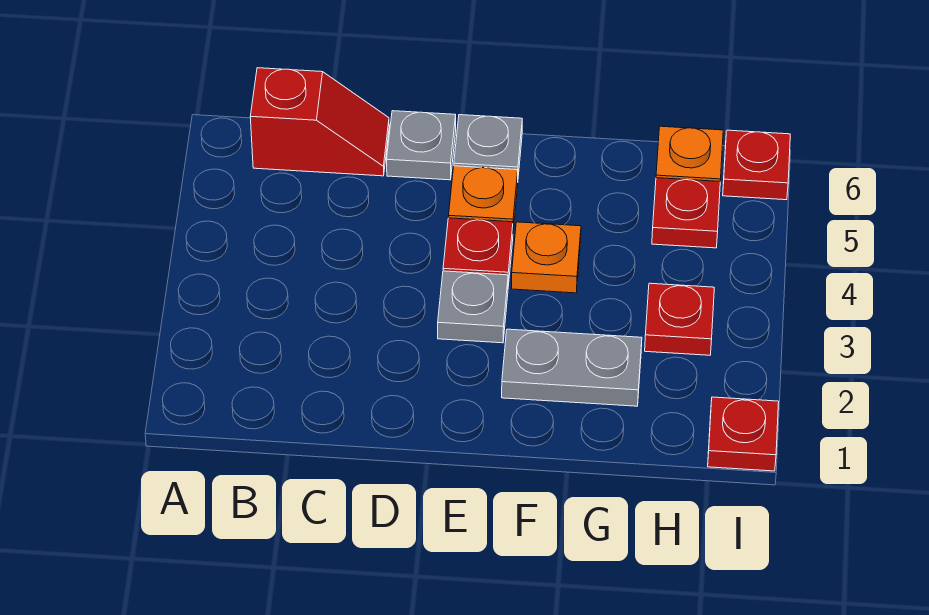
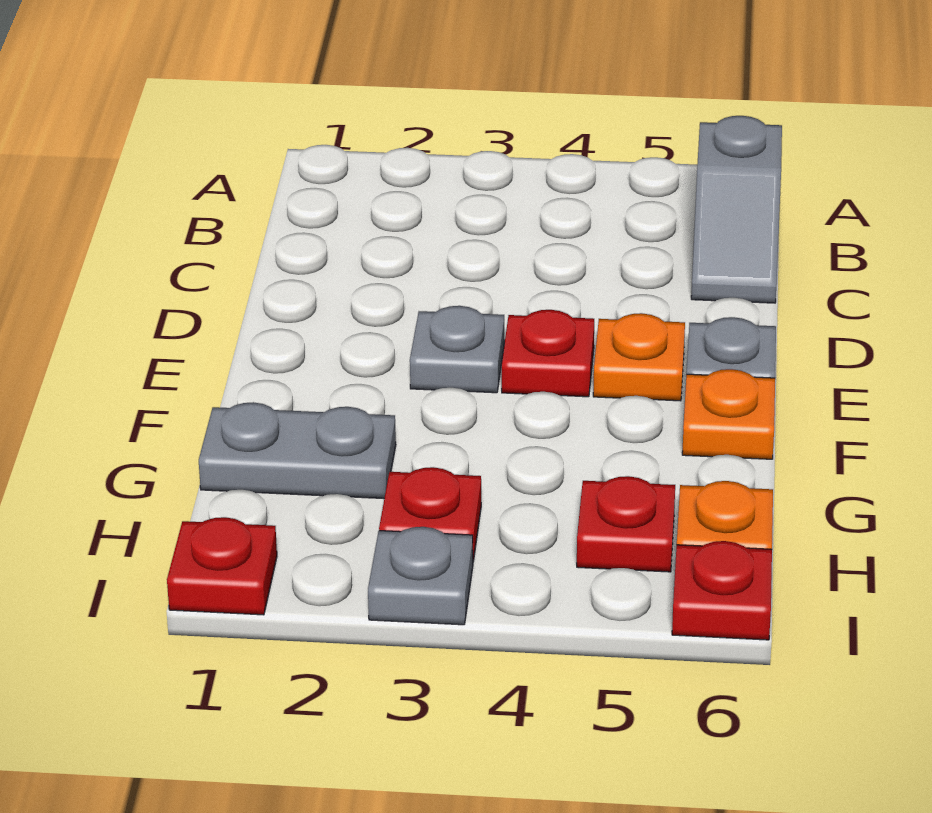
red 1x2 slope [250,68,389,176] -> grey 1x2 slope [691,116,782,303]
grey 1x1 plate [387,111,456,180] -> grey 1x1 plate moved to [368,527,473,625]
grey 1x2 plate [502,329,642,406] -> grey 1x2 plate turned to [199,402,396,499]
orange 1x1 plate [512,222,581,293] -> orange 1x1 plate moved to [682,369,775,459]

